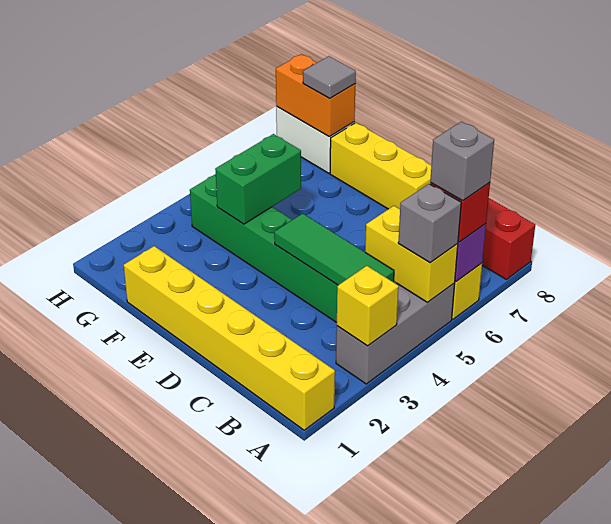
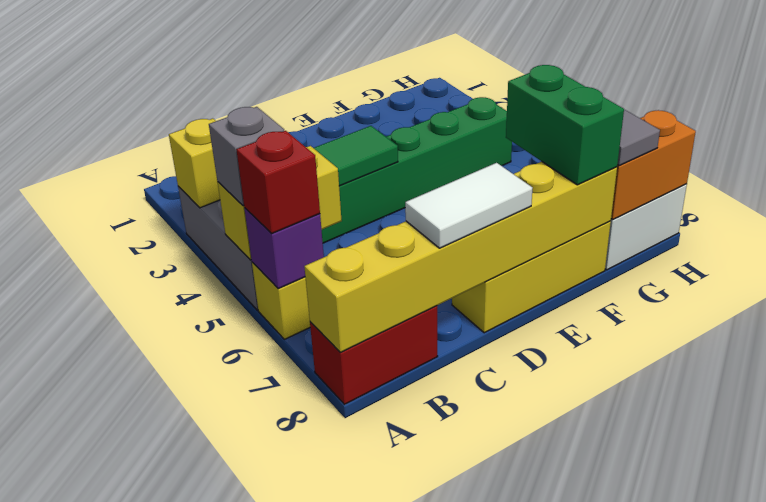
yellow 1x6 brick [124,246,335,430] -> yellow 1x6 brick moved to [304,161,617,352]
grey 1x1 brick [430,122,494,201] -> none
none -> white 1x2 tile [405,163,532,248]
green 1x2 brick [215,134,301,224] -> green 1x2 brick moved to [506,65,624,185]

